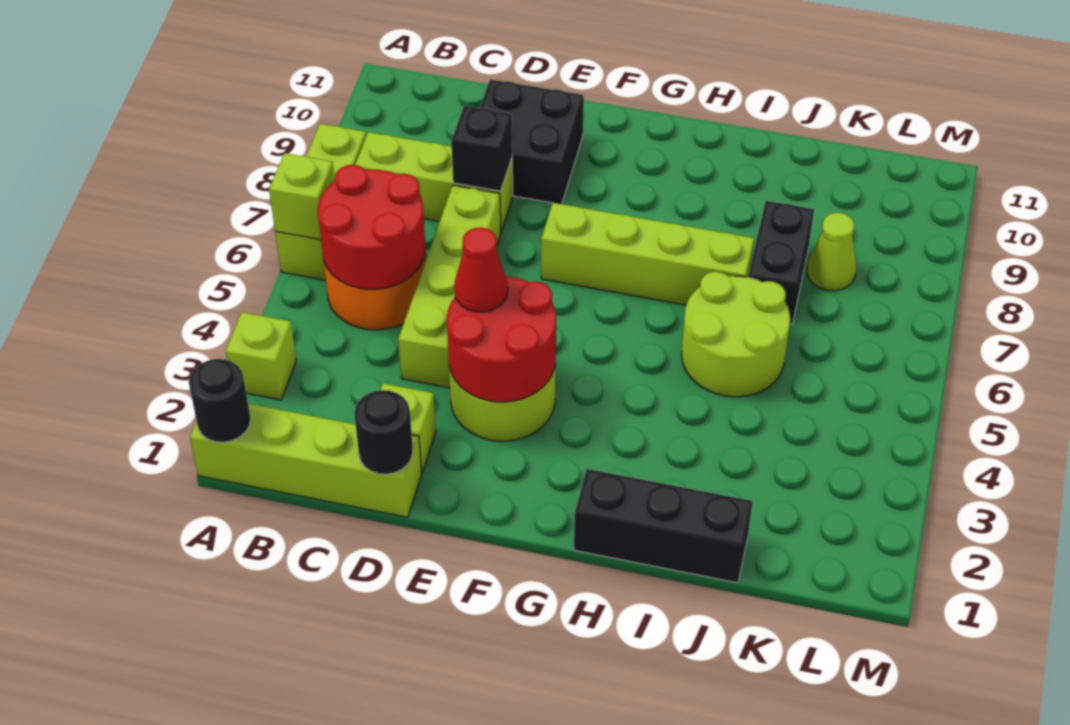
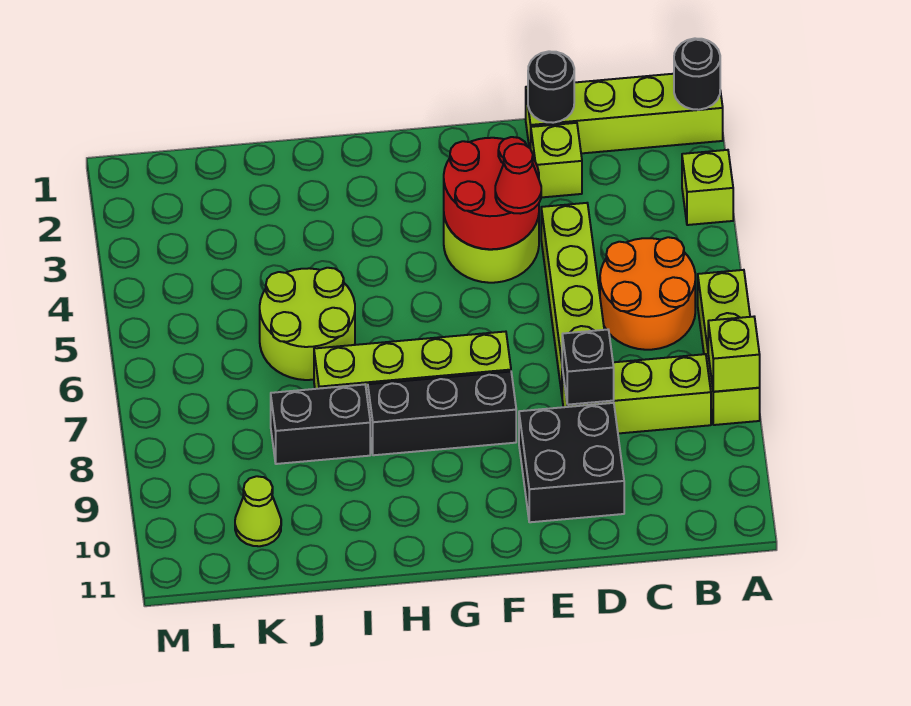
lime 1x1 brick [269,153,335,239] -> lime 1x1 brick moved to [708,317,760,392]
red 2x2 round brick [318,165,425,289] -> none
black 1x3 brick [574,469,753,583] -> black 1x3 brick moved to [368,372,516,455]
black 1x2 brick [748,201,814,324] -> black 1x2 brick turned to [271,385,370,464]
lime 1x1 cone [807,213,856,291] -> lime 1x1 cone moved to [235,476,281,546]

